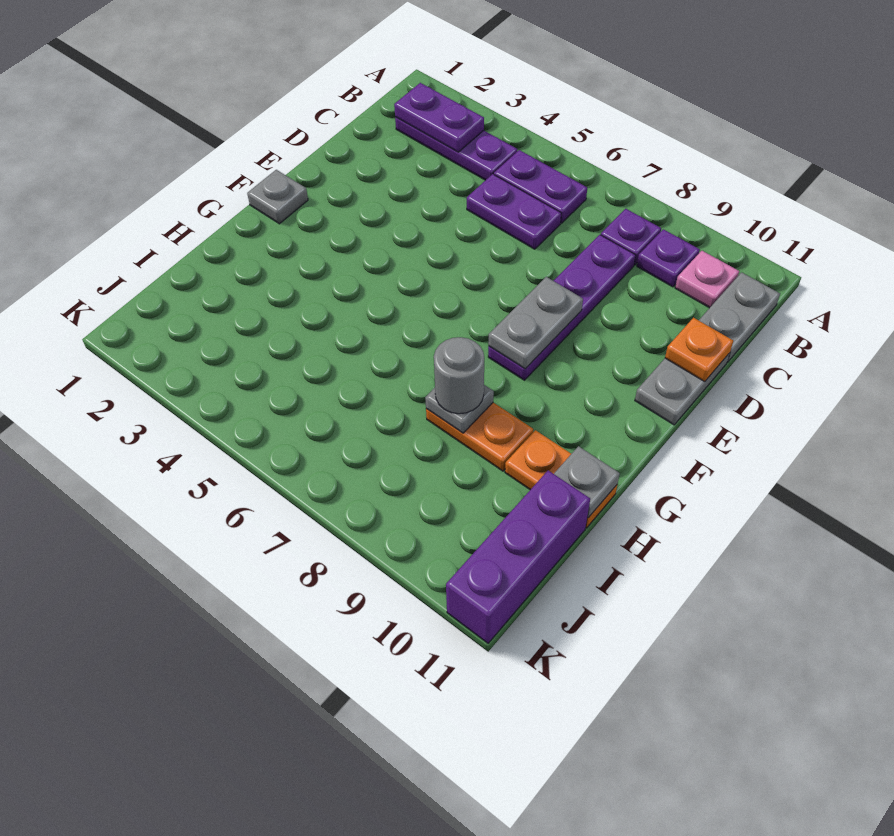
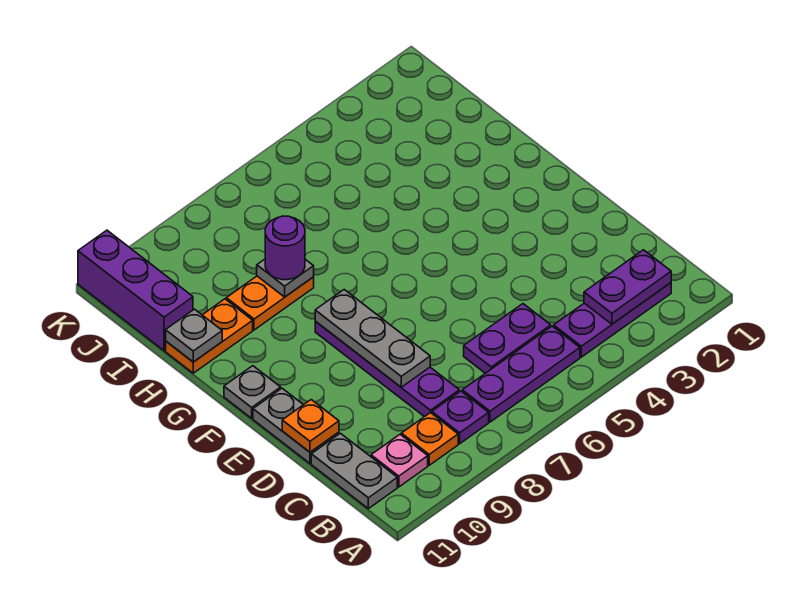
purple 1x2 plate [494,150,587,223] -> purple 1x3 plate [462,326,580,422]
purple 1x1 plate [637,229,700,287] -> orange 1x1 plate [401,413,458,465]
grey 1x2 plate [488,277,583,369] -> grey 1x3 plate [315,290,430,387]
grey 1x1 plate [247,170,308,224] -> grey 1x1 plate moved to [224,366,281,418]
grey 1x1 round brick [434,337,484,414] -> purple 1x1 round brick [265,216,305,280]

